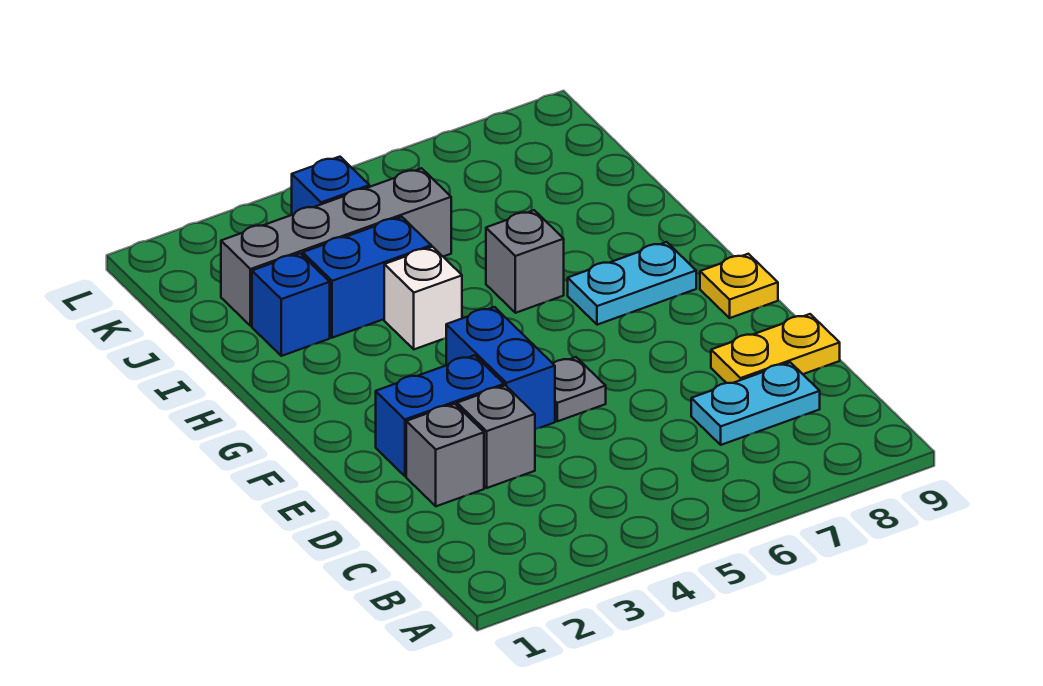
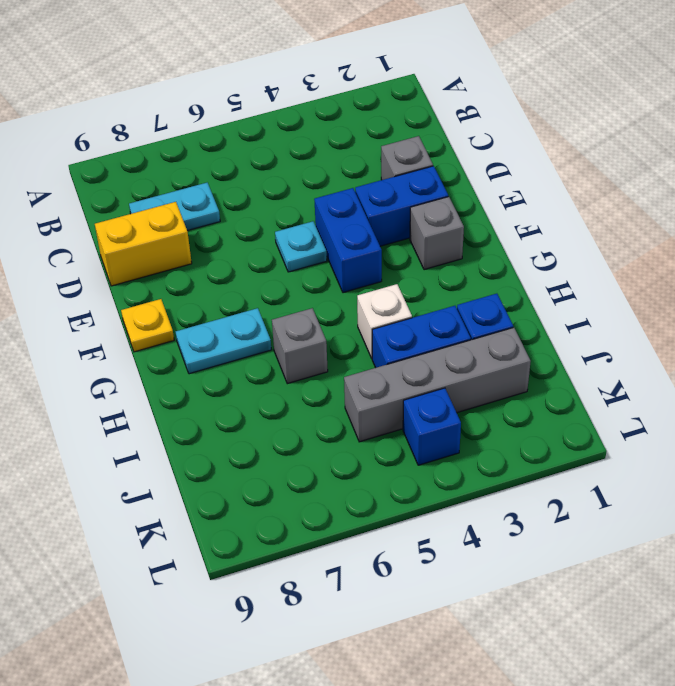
grey 1x1 brick [457,385,535,488] -> grey 1x1 brick moved to [410,197,464,270]
yellow 1x2 plate [711,314,840,383] -> yellow 1x2 brick [95,202,192,286]
grey 1x1 plate [553,357,606,421] -> cyan 1x1 plate [275,221,327,272]

